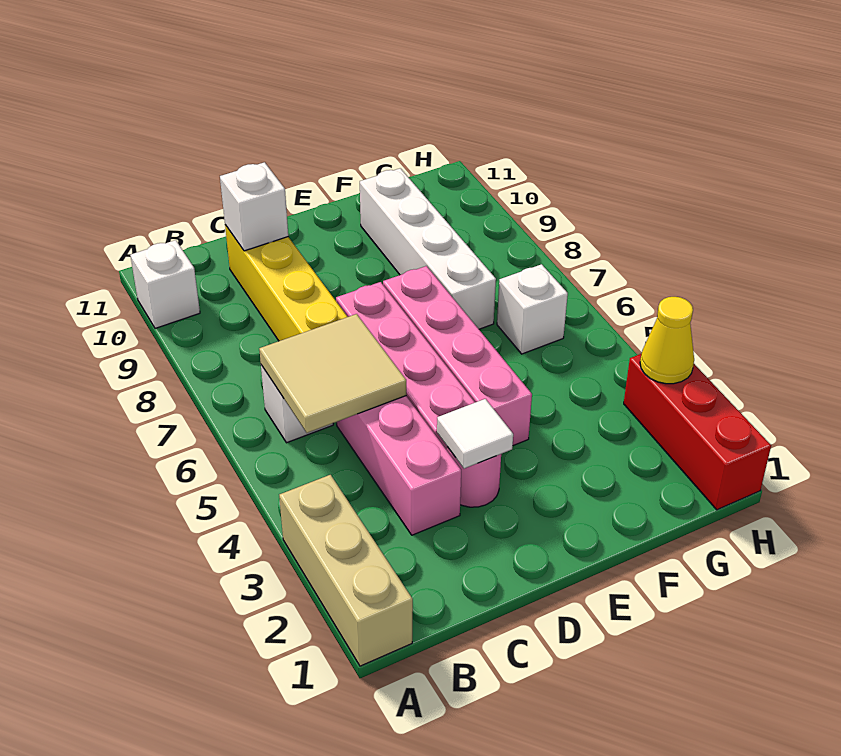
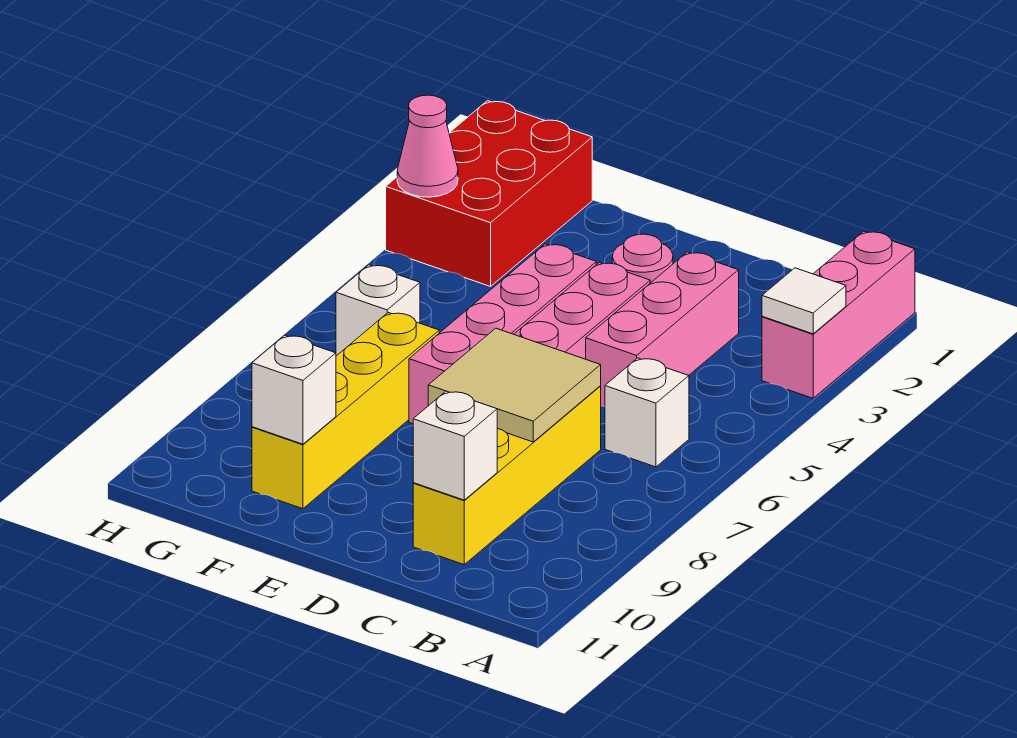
tan 1x3 brick [279,475,413,666] -> pink 1x3 brick [762,231,915,398]
white 1x1 brick [130,240,200,328] -> white 1x1 brick moved to [252,335,336,444]
tan 2x2 tile [259,314,406,433] -> tan 2x2 tile moved to [428,328,601,442]
white 1x1 tile [437,399,513,469] -> white 1x1 tile moved to [762,268,846,334]
white 1x4 brick [360,168,496,329] -> yellow 1x4 brick [252,312,439,509]
red 1x3 brick [624,354,771,510] -> red 2x3 brick [386,101,592,286]
yellow 1x1 cone [640,297,694,384] -> pink 1x1 cone [397,95,458,197]

